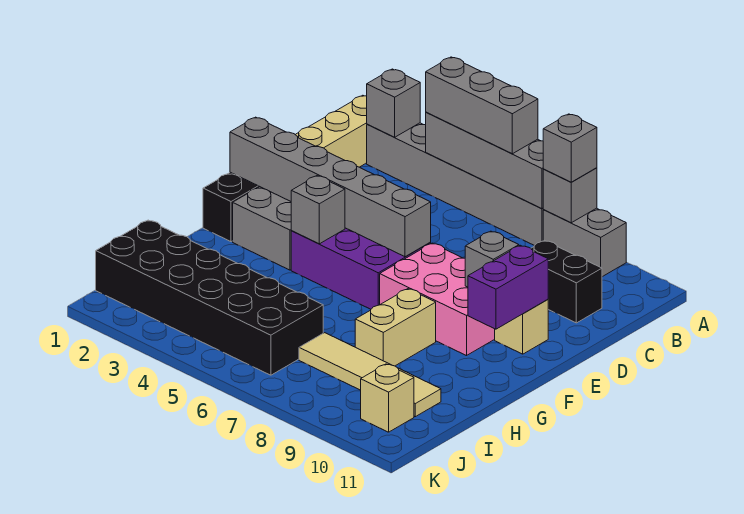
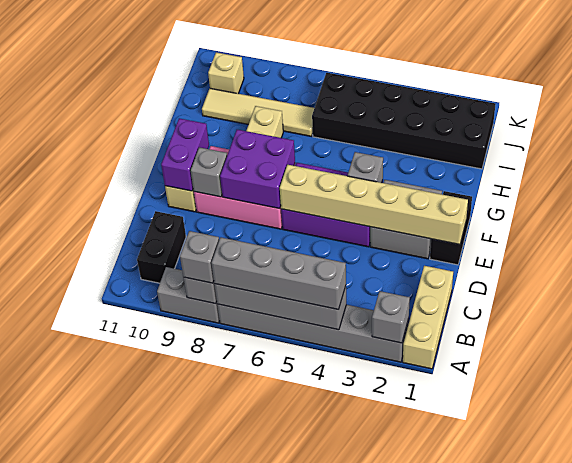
grey 1x3 brick [426,57,538,154] -> grey 1x4 brick [212,237,346,310]
black 1x2 brick [531,240,602,323] -> black 1x2 brick turned to [137,211,186,283]
grey 1x6 brick [230,117,431,257] -> tan 1x6 brick [280,165,468,245]
none -> purple 2x2 brick [220,130,295,209]

